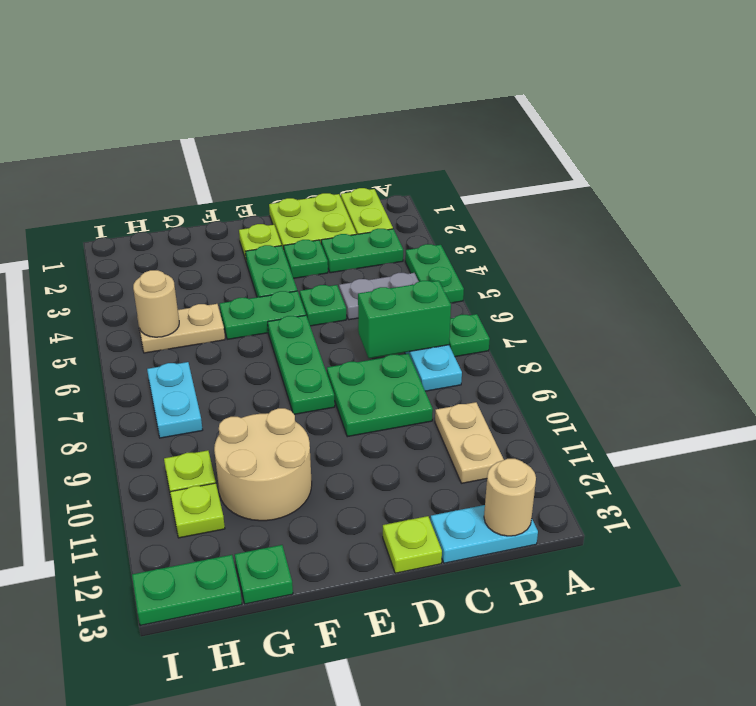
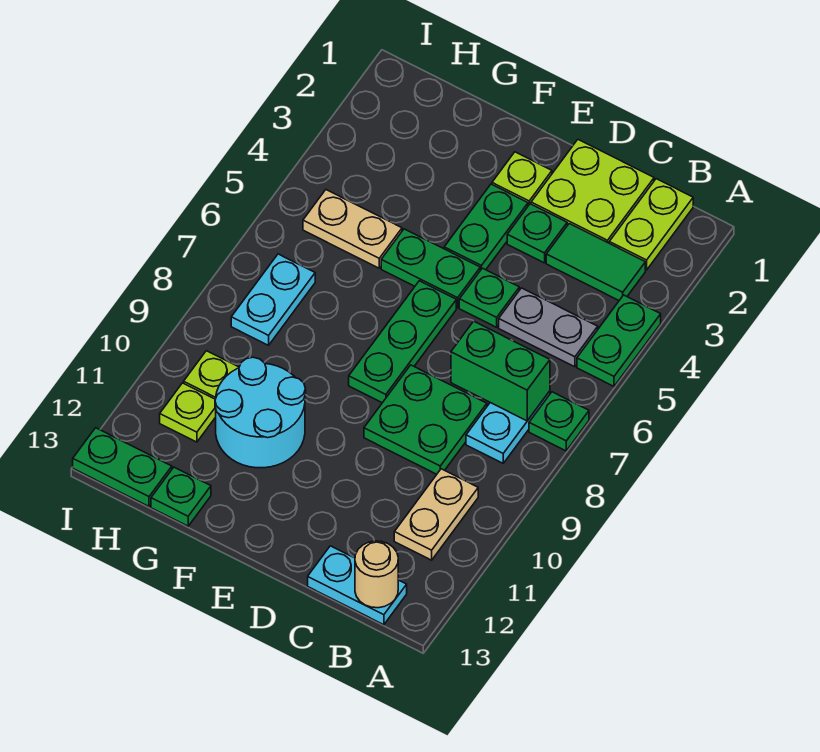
green 1x2 plate [321,229,403,273] -> green 1x2 tile [546,224,645,300]
lime 1x1 plate [383,516,442,573] -> none
tan 2x2 round brick [214,408,312,521] -> cyan 2x2 round brick [215,357,306,468]
tan 1x1 round brick [133,270,179,337] -> none

